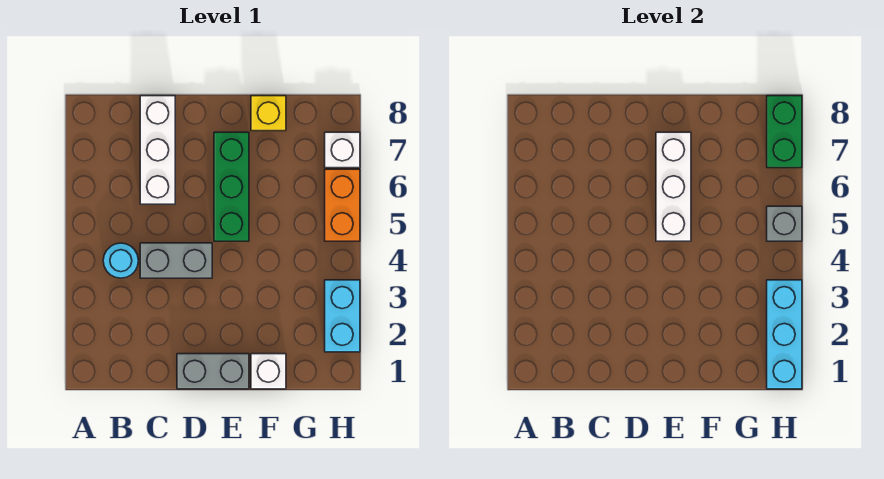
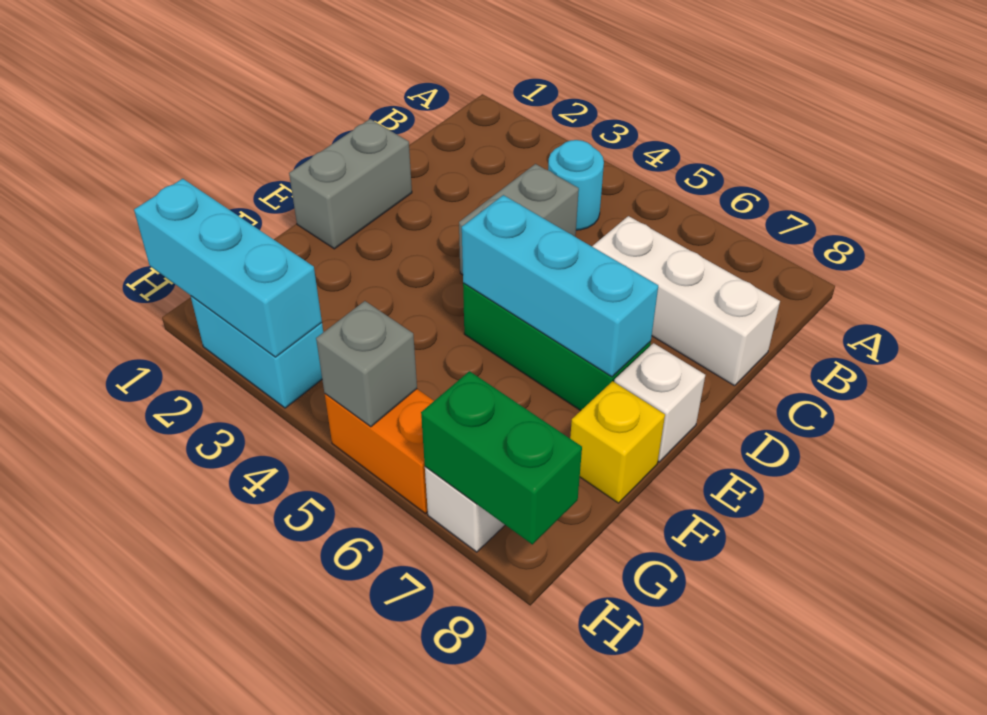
white 1x3 brick [656,132,691,241] -> cyan 1x3 brick [462,195,658,377]
white 1x1 brick [251,354,286,389] -> white 1x1 brick moved to [614,343,705,462]

